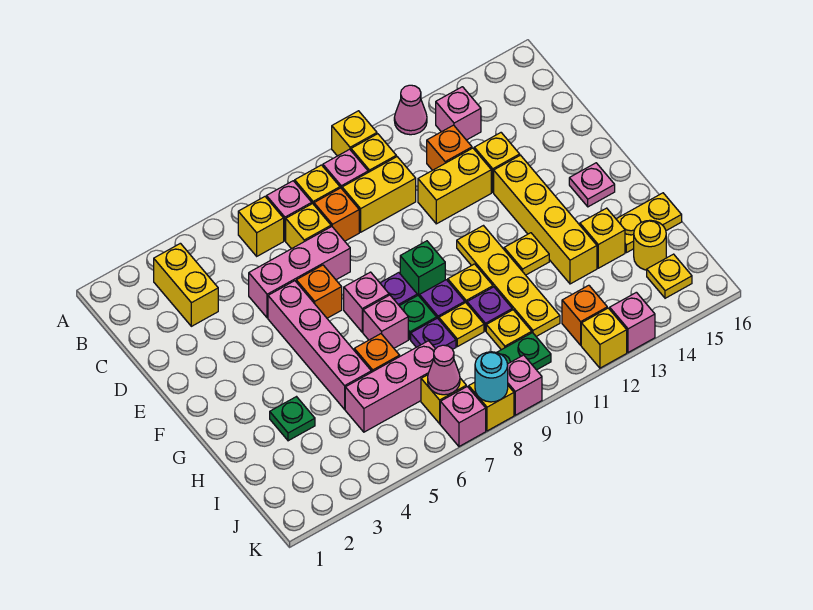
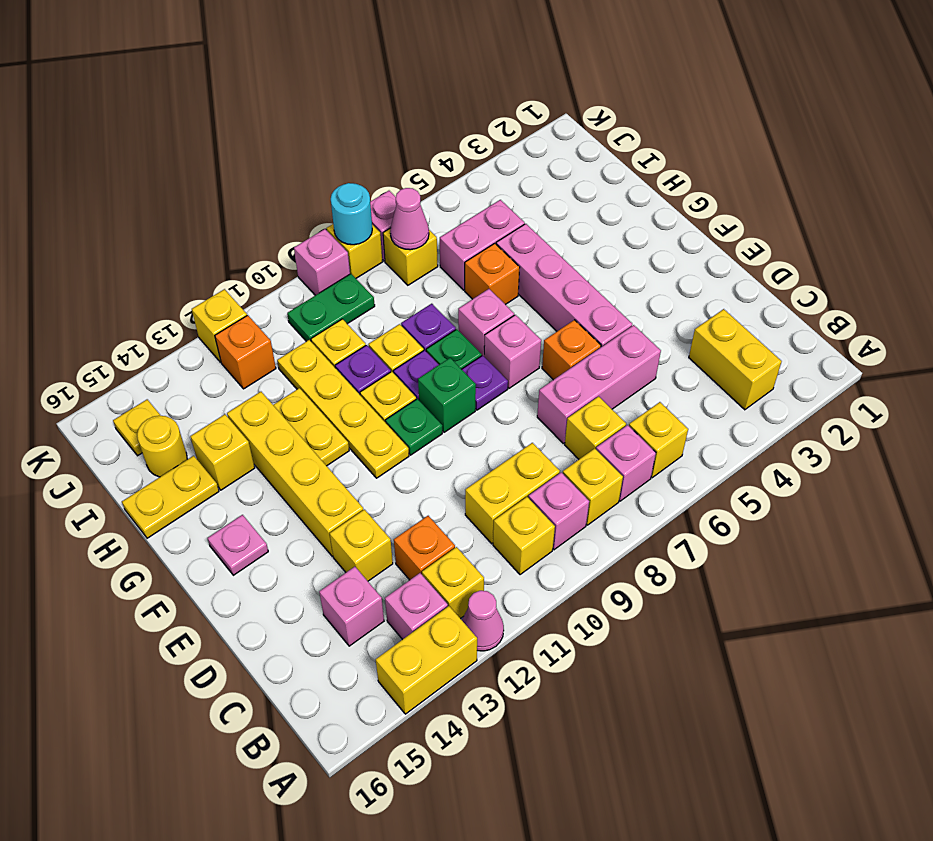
yellow 1x1 brick [332,111,377,156] -> yellow 1x1 brick moved to [422,547,484,619]
orange 1x1 brick [314,188,359,241] -> none
yellow 1x2 brick [418,148,491,224] -> yellow 1x2 brick moved to [376,606,477,714]
yellow 1x1 plate [504,233,549,275] -> yellow 1x2 plate [274,388,349,466]
green 1x1 plate [270,397,315,441] -> green 1x1 plate moved to [385,399,442,455]
pink 1x3 brick [345,341,435,432] -> pink 1x2 brick [440,200,525,290]
pink 1x1 brick [610,292,655,353] -> pink 1x1 brick moved to [319,567,384,646]

